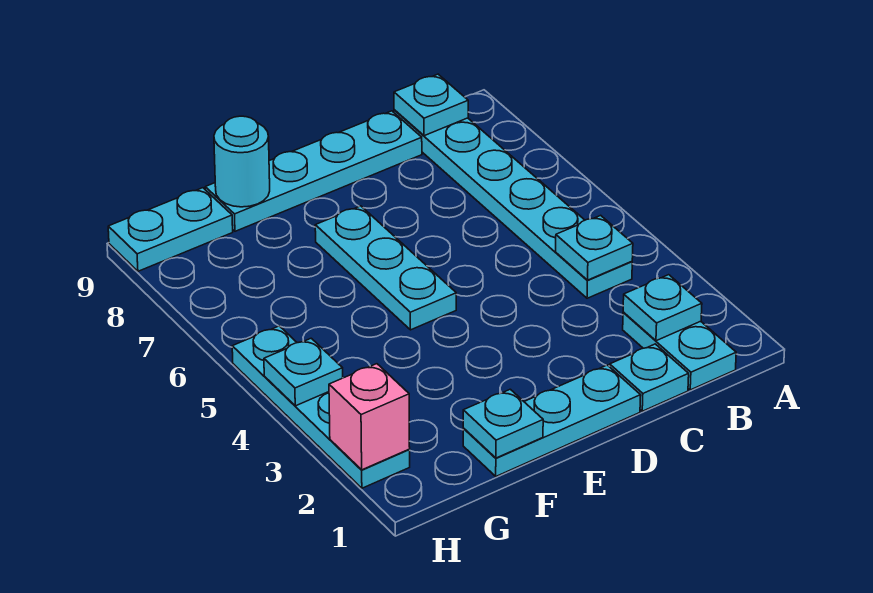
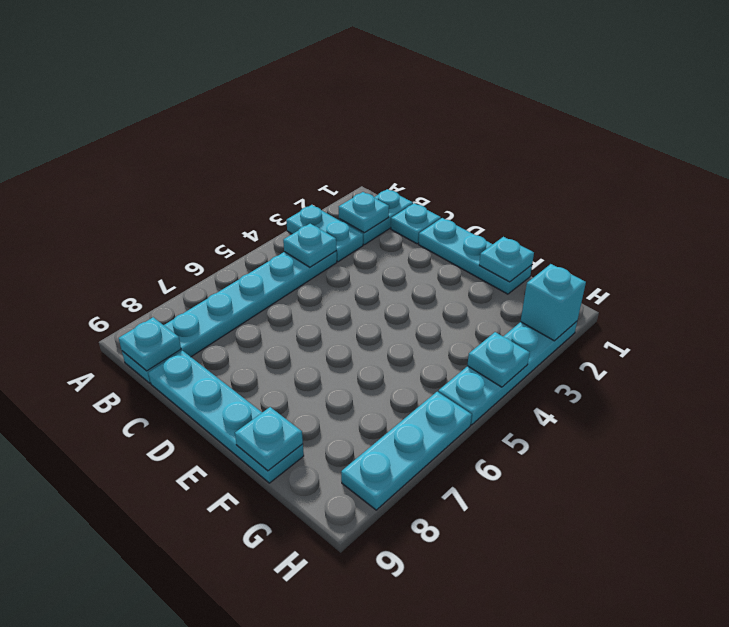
cyan 1x3 plate [315,206,456,330] -> cyan 1x3 plate moved to [341,392,472,510]
cyan 1x1 round brick [214,116,270,207] -> cyan 1x1 plate [235,407,303,471]
cyan 1x2 plate [108,188,233,271] -> cyan 1x2 plate moved to [286,205,363,262]
pink 1x1 brick [329,364,410,470] -> cyan 1x1 brick [521,264,586,341]

